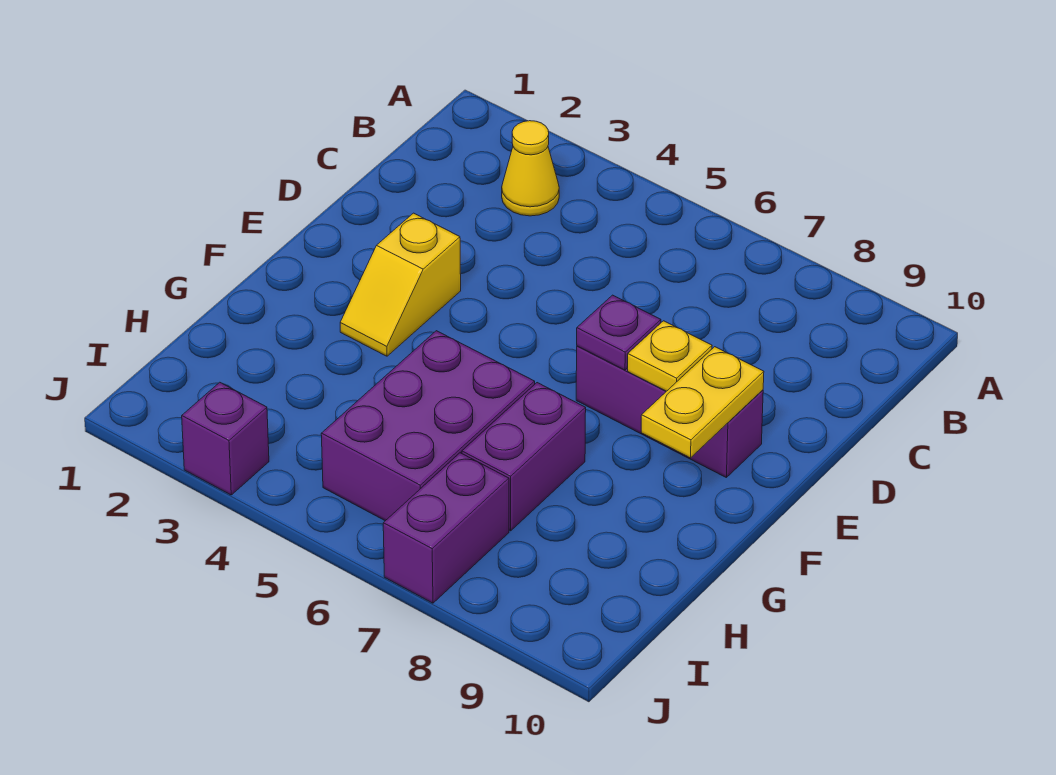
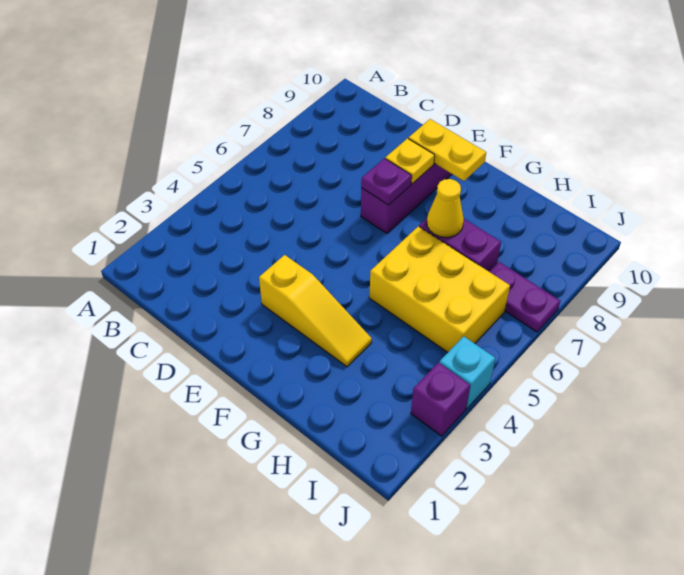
yellow 1x1 cone [502,121,559,216] -> yellow 1x1 cone moved to [427,179,464,237]
yellow 1x2 slope [340,213,461,356] -> yellow 1x3 slope [259,255,372,367]
purple 2x3 brick [321,331,535,521] -> yellow 2x3 brick [369,226,510,352]
purple 1x2 brick [383,453,509,603] -> purple 1x2 plate [489,262,560,332]
none -> cyan 1x1 brick [439,336,495,409]

